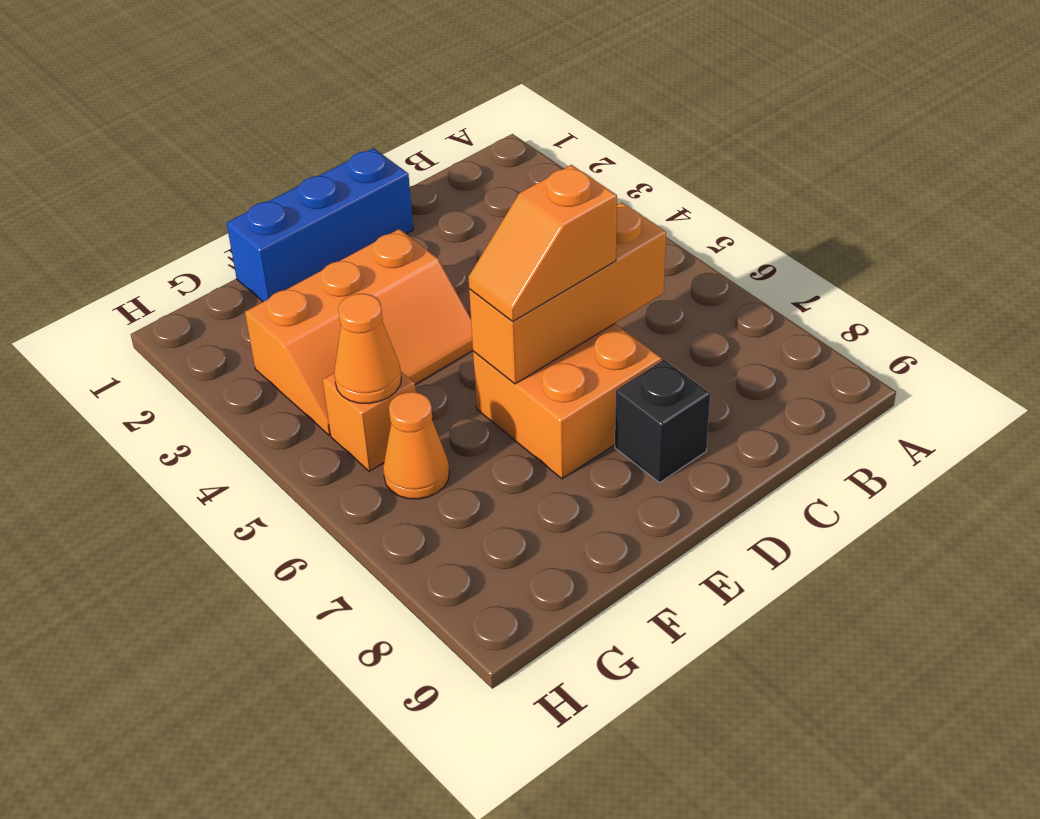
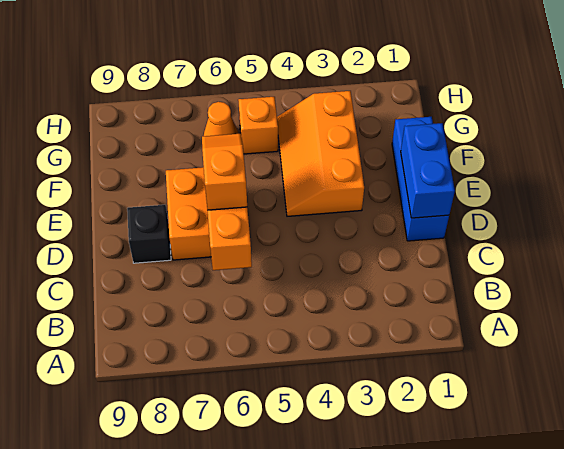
none -> blue 1x2 brick [401,123,455,218]
orange 1x1 cone [334,294,401,404] -> none

